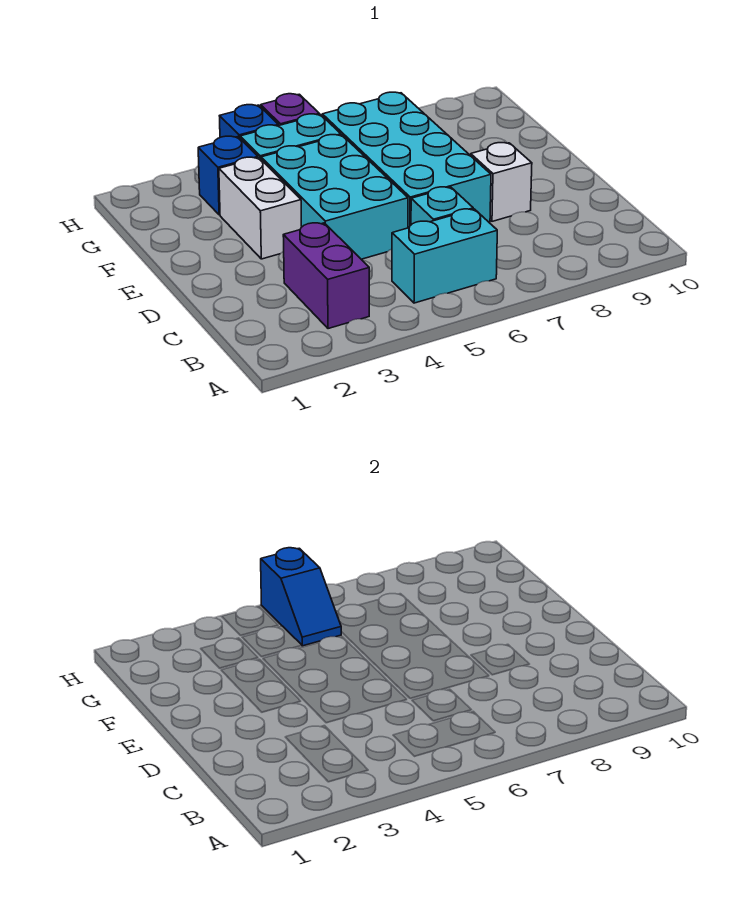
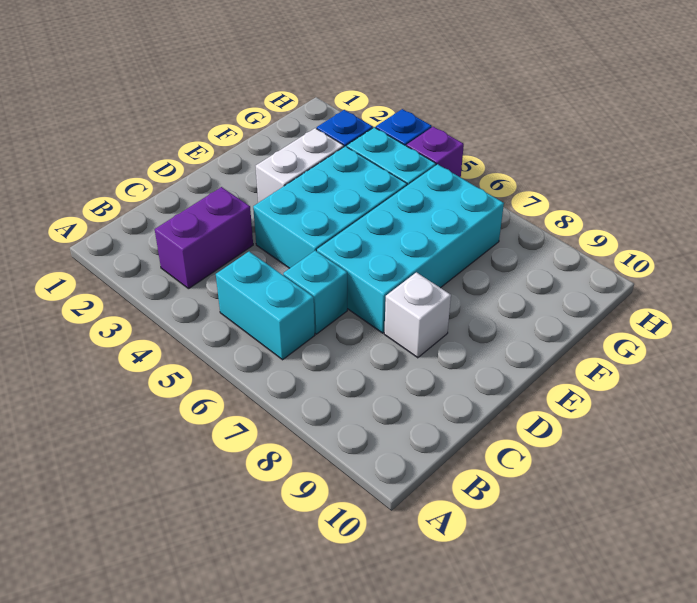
blue 1x2 slope [261,548,341,646] -> none

